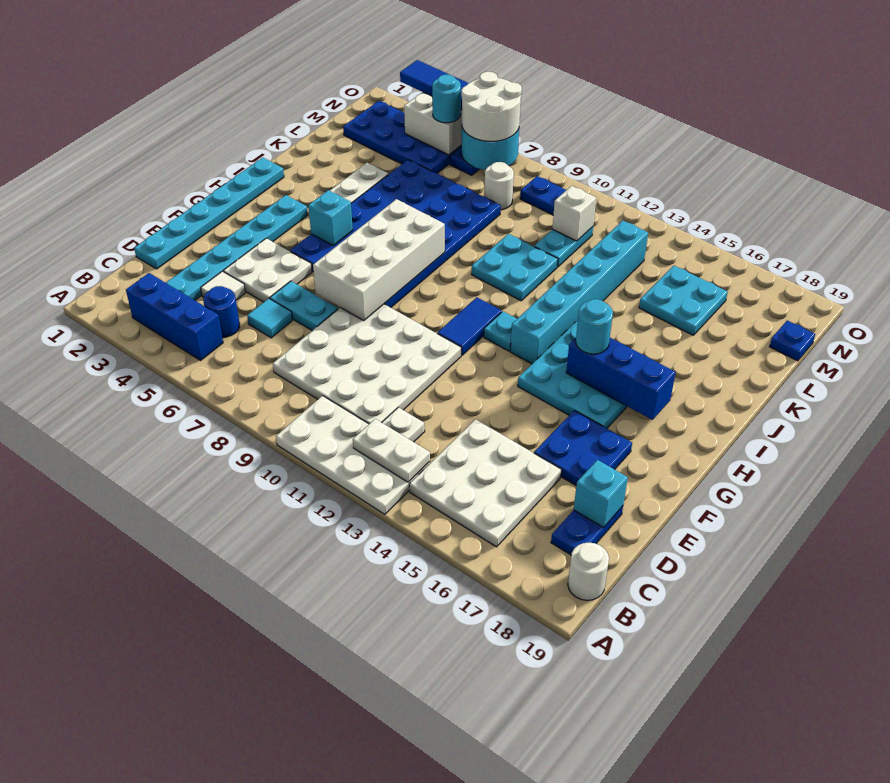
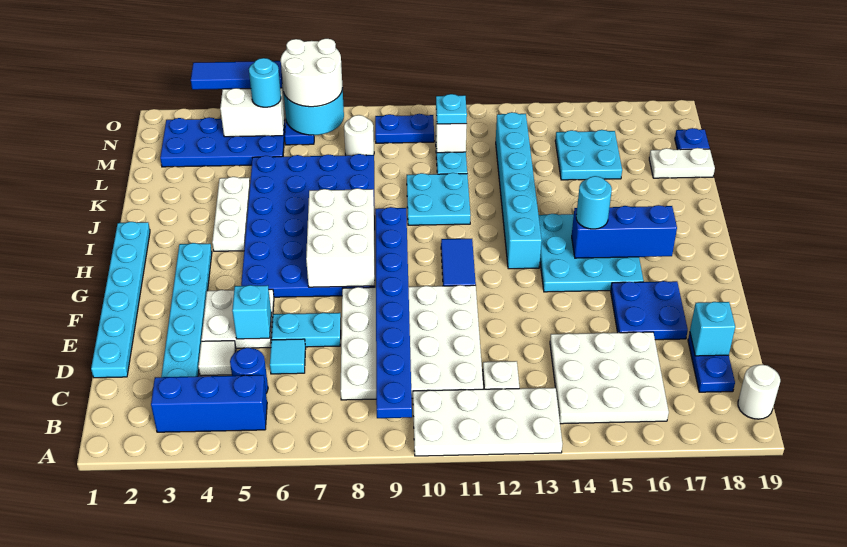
none -> blue 1x8 plate [375,207,412,418]
white 1x2 plate [353,419,430,482] -> white 1x2 plate moved to [649,148,715,178]
white 2x4 brick [313,199,445,320] -> white 2x3 brick [306,188,375,287]
cyan 1x1 brick [308,190,353,245] -> cyan 1x1 brick moved to [232,285,271,339]
cyan 1x1 plate [484,311,517,351] -> cyan 1x1 plate moved to [436,94,467,124]

